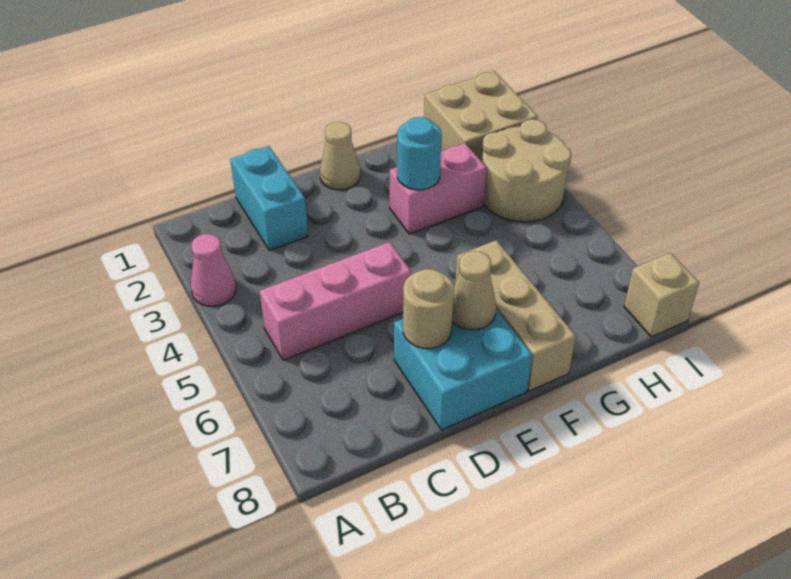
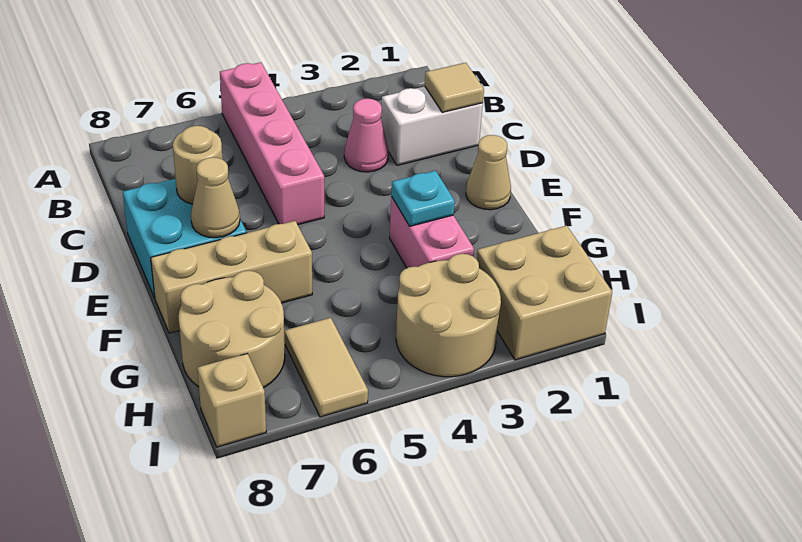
pink 1x1 cone [191,234,236,306] -> pink 1x1 cone moved to [344,98,388,172]
pink 1x3 brick [260,242,411,360] -> pink 1x4 brick [220,62,324,225]
cyan 1x2 brick [230,146,308,250] -> white 1x2 brick [381,87,483,165]
none -> tan 1x1 tile [425,63,484,112]
cyan 1x1 round brick [397,117,442,190] -> cyan 1x1 plate [391,171,455,226]
none -> tan 2x2 round brick [178,271,285,388]
none -> tan 1x2 tile [284,318,368,417]

